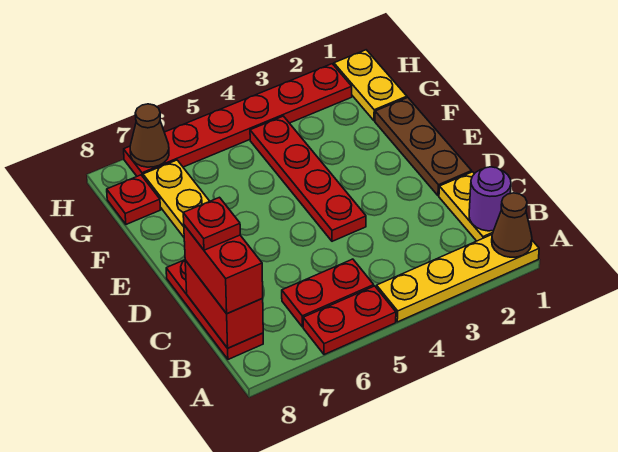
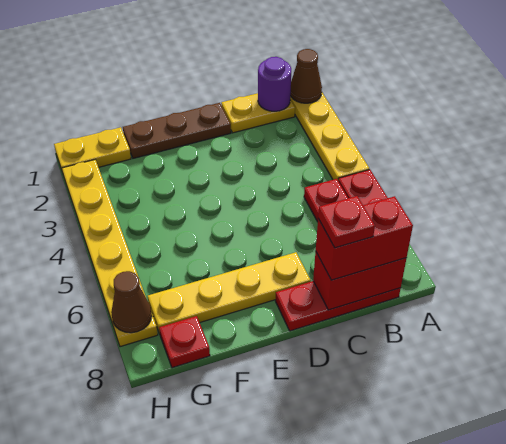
red 1x4 plate [250,116,366,241] -> none
red 1x6 plate [124,64,352,176] -> yellow 1x6 plate [62,160,158,347]

